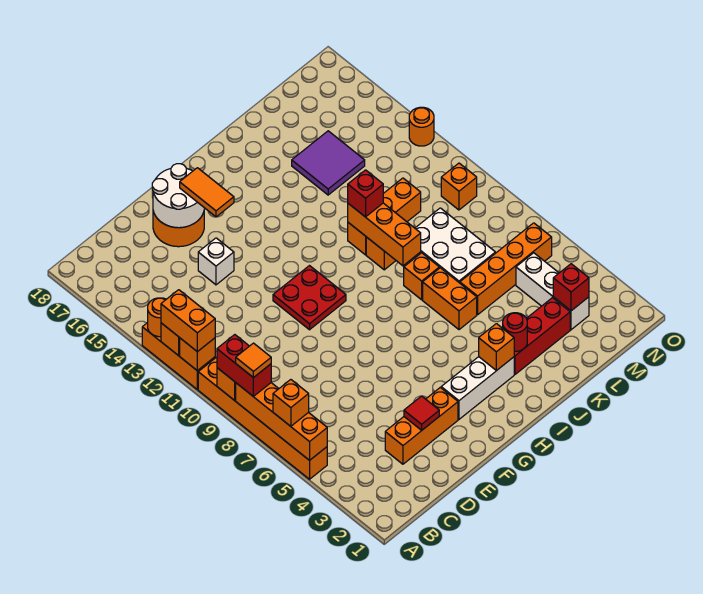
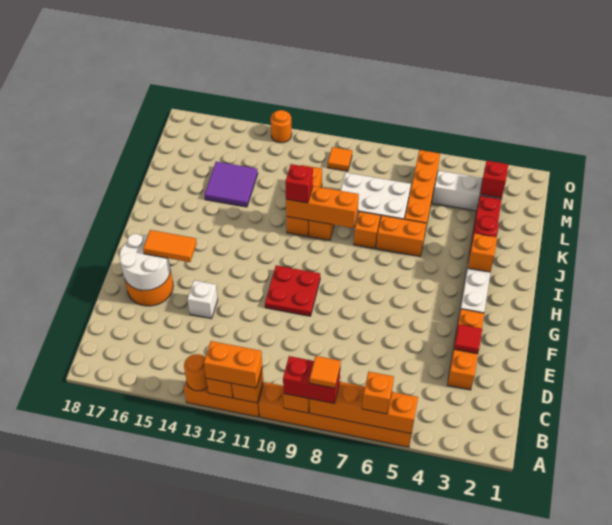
orange 1x1 brick [441,163,477,210] -> orange 1x1 tile [328,147,352,171]

